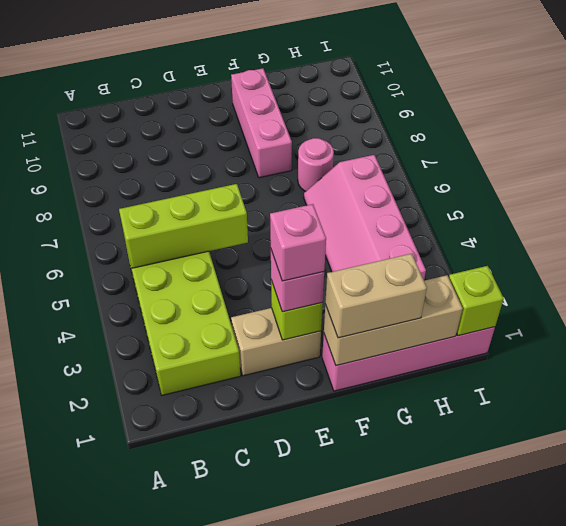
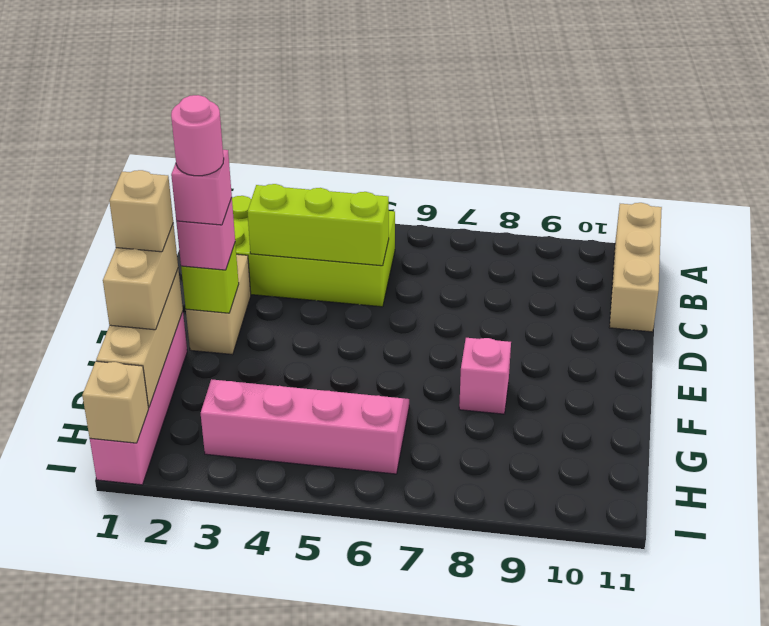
none -> tan 1x3 brick [609,203,662,332]
lime 1x3 brick [119,184,248,268] -> lime 1x3 brick turned to [248,184,389,266]
none -> tan 1x1 brick [109,170,173,252]
pink 1x3 brick [231,68,292,178] -> pink 1x1 brick [459,338,511,414]
pink 1x1 round brick [298,138,334,191] -> pink 1x1 round brick moved to [171,95,224,176]
lime 1x1 brick [449,266,504,336] -> tan 1x1 brick [82,361,149,443]

